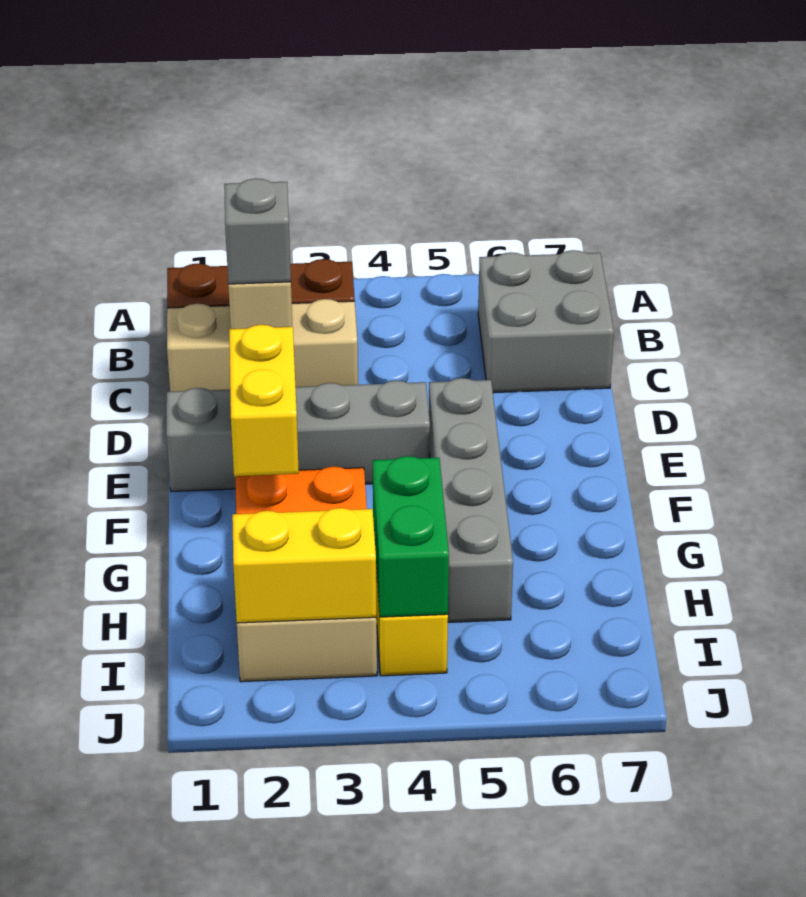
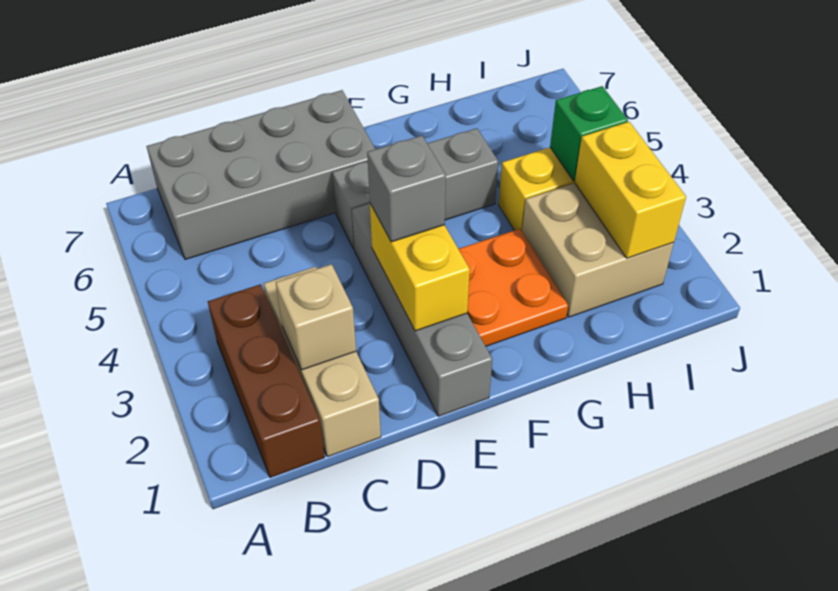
grey 2x2 brick [478,250,614,393] -> grey 2x4 brick [146,90,375,259]
grey 1x1 brick [224,178,291,284] -> grey 1x1 brick moved to [367,136,446,242]
yellow 1x2 brick [229,325,299,476] -> yellow 1x2 brick turned to [370,204,470,331]
grey 1x4 brick [429,378,513,622] -> grey 1x3 brick [332,128,499,249]
green 1x2 brick [373,456,449,617] -> green 1x1 brick [550,86,628,181]

